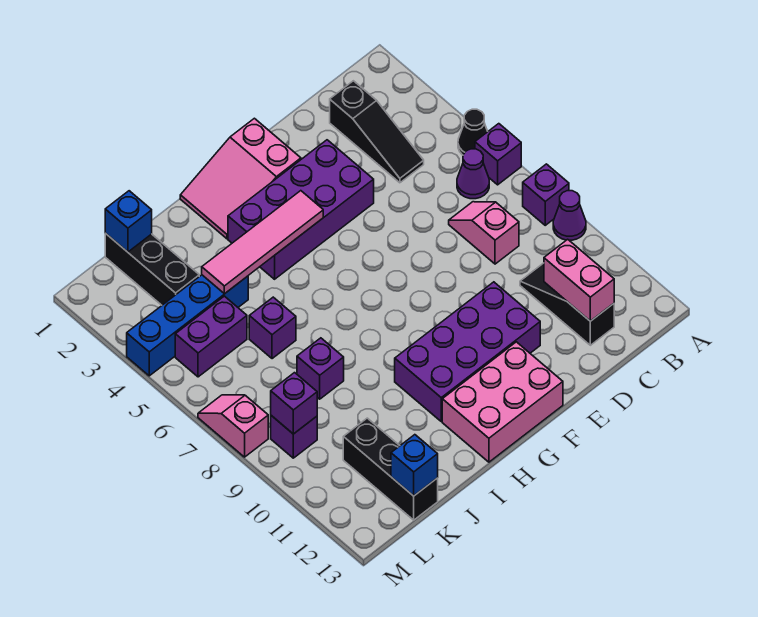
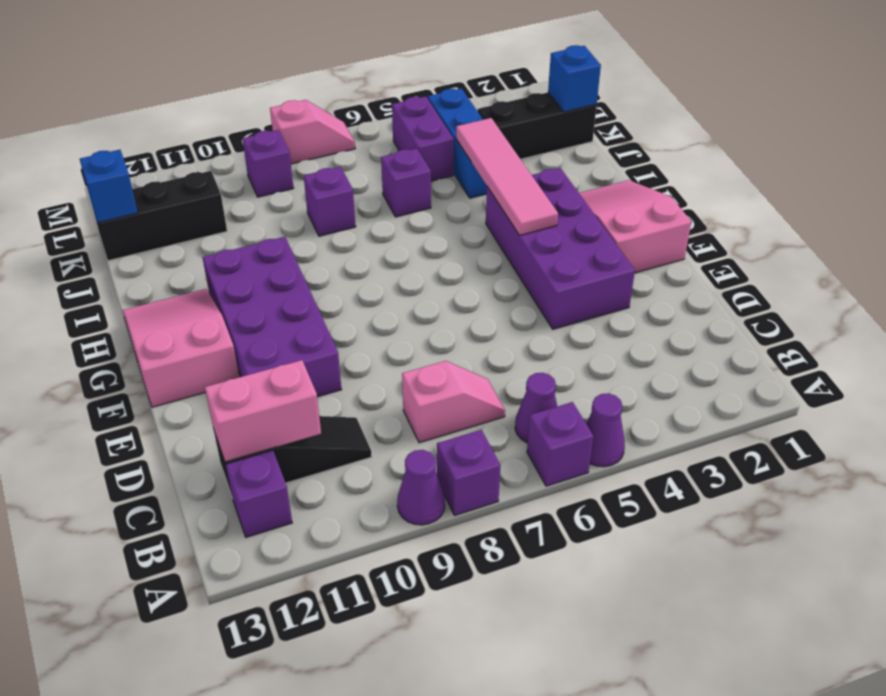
black 1x1 cone [458,109,488,155] -> purple 1x1 cone [586,393,625,467]
black 1x3 slope [330,81,424,183] -> none
pink 2x3 brick [442,342,563,462] -> pink 2x3 slope [123,289,239,407]
blue 1x4 brick [127,275,248,376] -> blue 1x3 brick [428,88,487,198]
purple 1x1 brick [271,373,317,434] -> purple 1x1 brick moved to [226,450,292,537]

